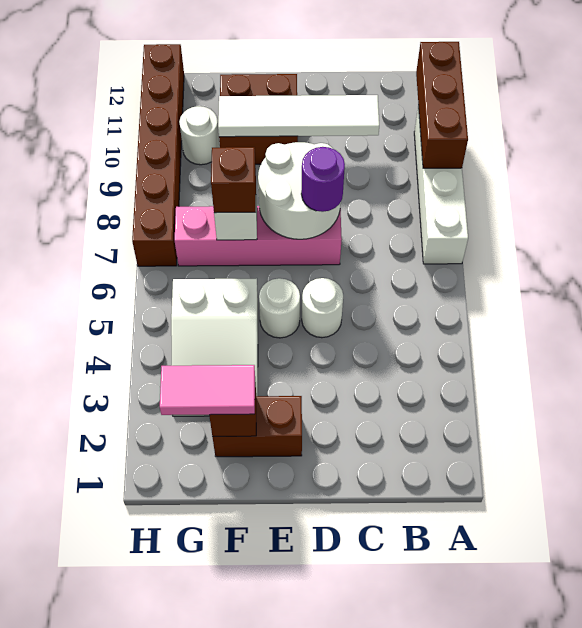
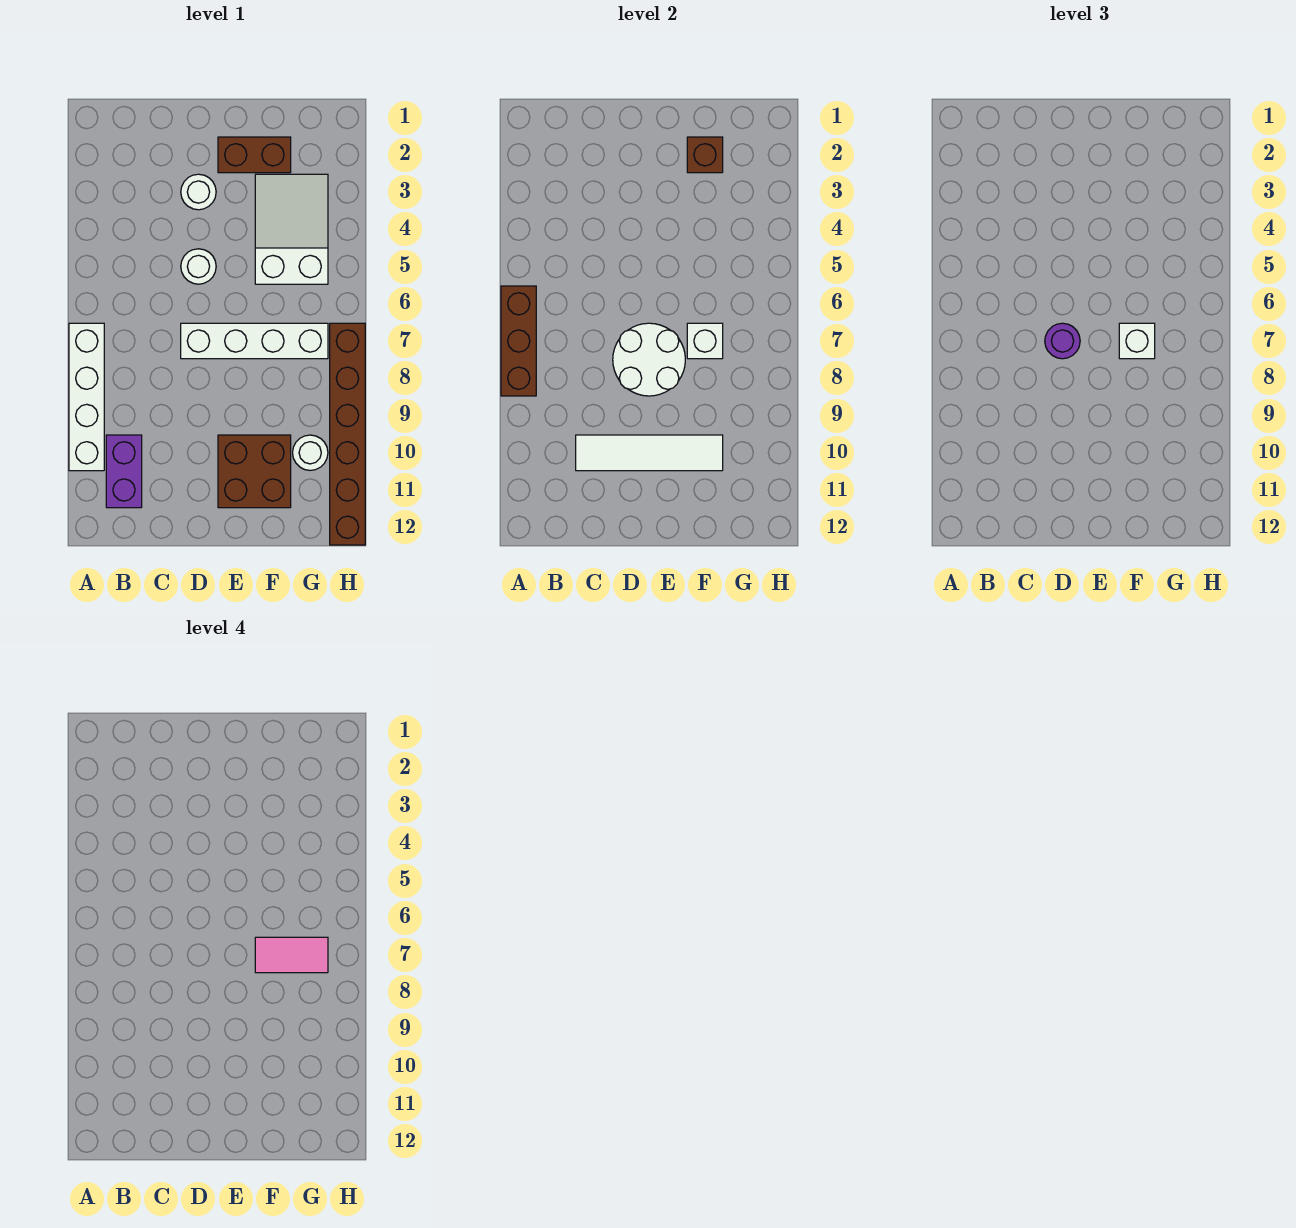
brown 1x3 brick [416,42,468,168] -> brown 1x3 brick moved to [501,286,536,396]
none -> purple 1x2 brick [106,435,142,508]
pink 1x4 brick [175,206,342,266] -> white 1x4 brick [181,323,328,359]
white 1x1 round brick [259,278,300,338] -> white 1x1 round brick moved to [181,174,216,210]
pink 1x2 tile [160,365,255,415] -> pink 1x2 tile moved to [255,937,328,973]
brown 1x1 brick [211,147,256,213] -> white 1x1 brick [1119,323,1155,359]

